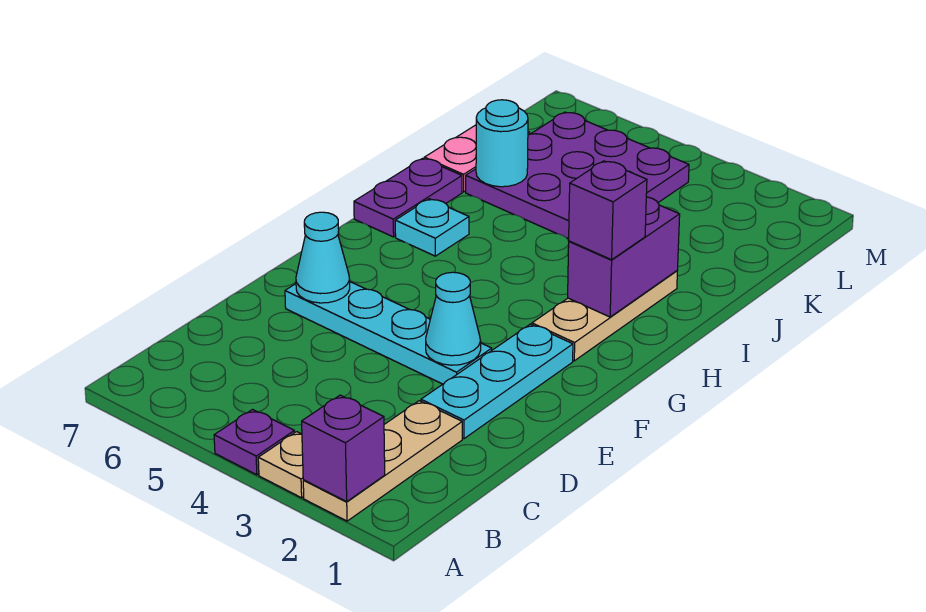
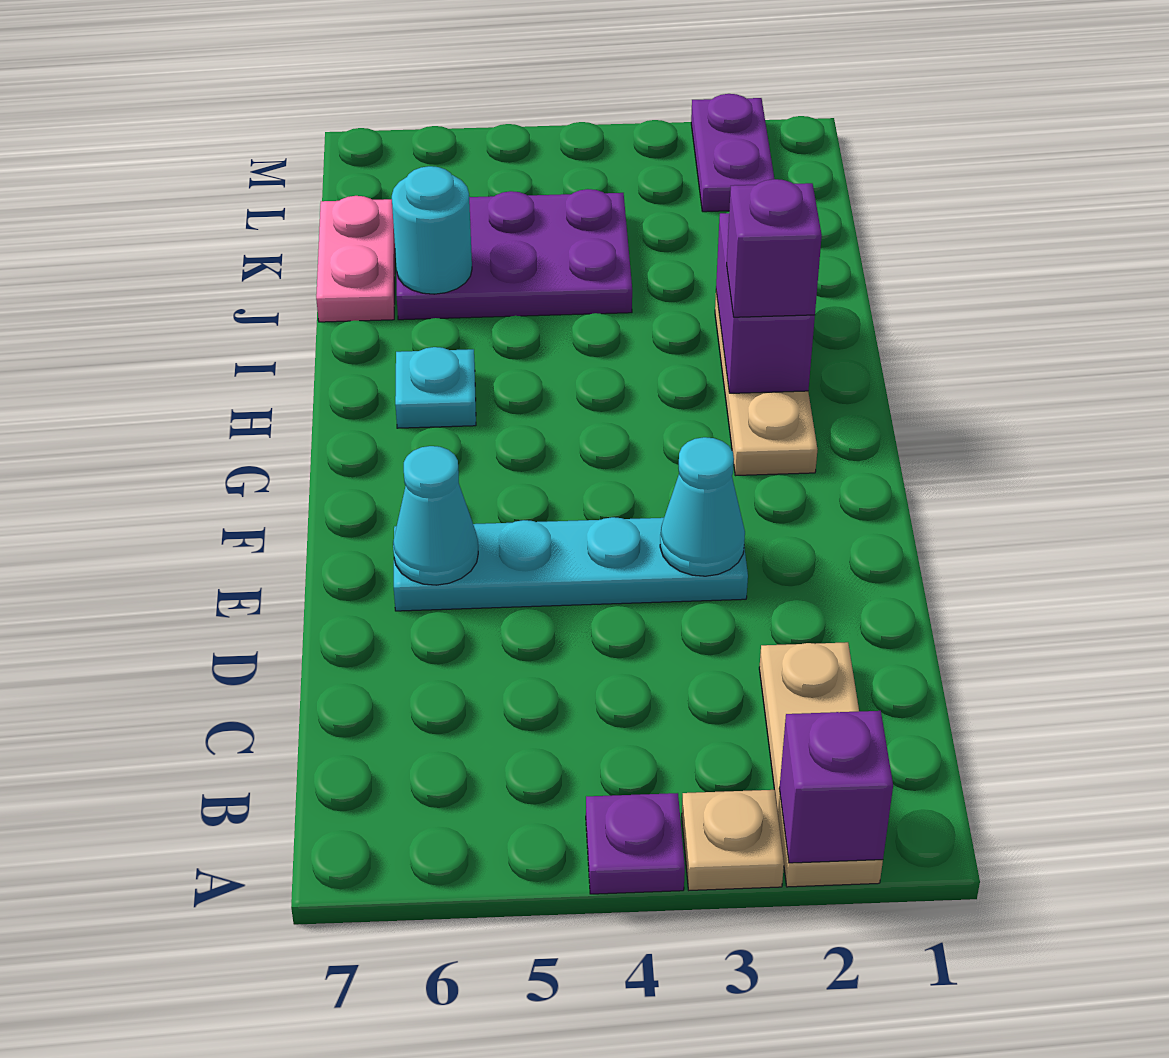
cyan 1x3 plate [421,324,573,439] -> none
purple 1x2 plate [354,158,462,237] -> purple 1x2 plate moved to [691,94,774,212]
purple 3x3 plate [466,112,689,239] -> purple 2x3 plate [397,189,632,320]

